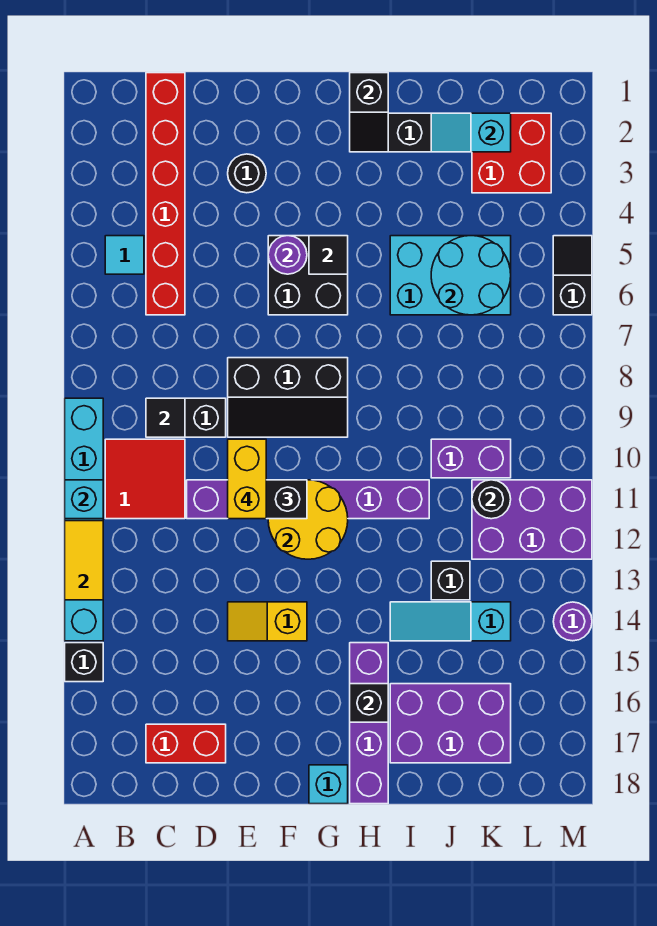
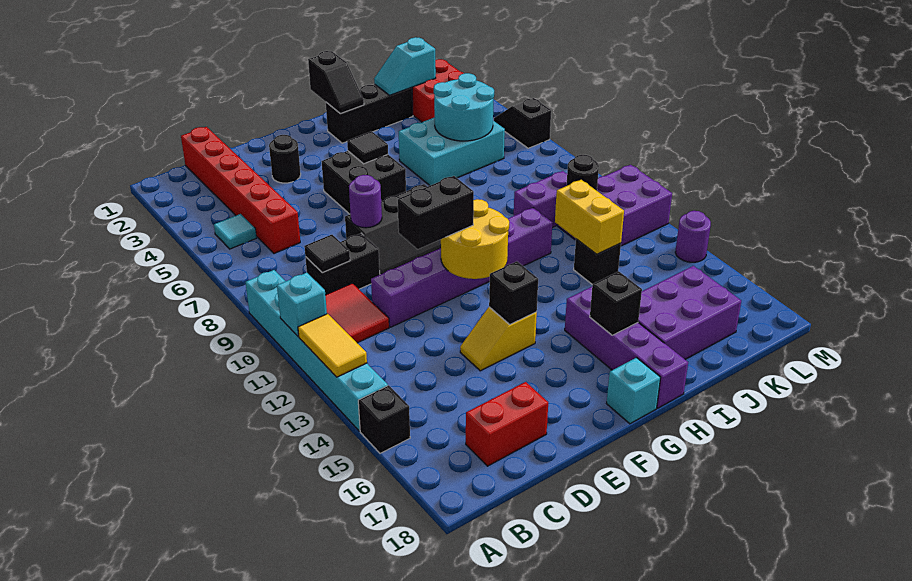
yellow 1x2 brick [228,439,266,519] -> yellow 1x2 brick moved to [555,180,624,254]
purple 1x1 round brick [268,236,307,274] -> purple 1x1 round brick moved to [349,175,382,228]
none -> black 1x1 brick [489,261,538,325]
cyan 1x3 slope [390,602,511,641] -> none

